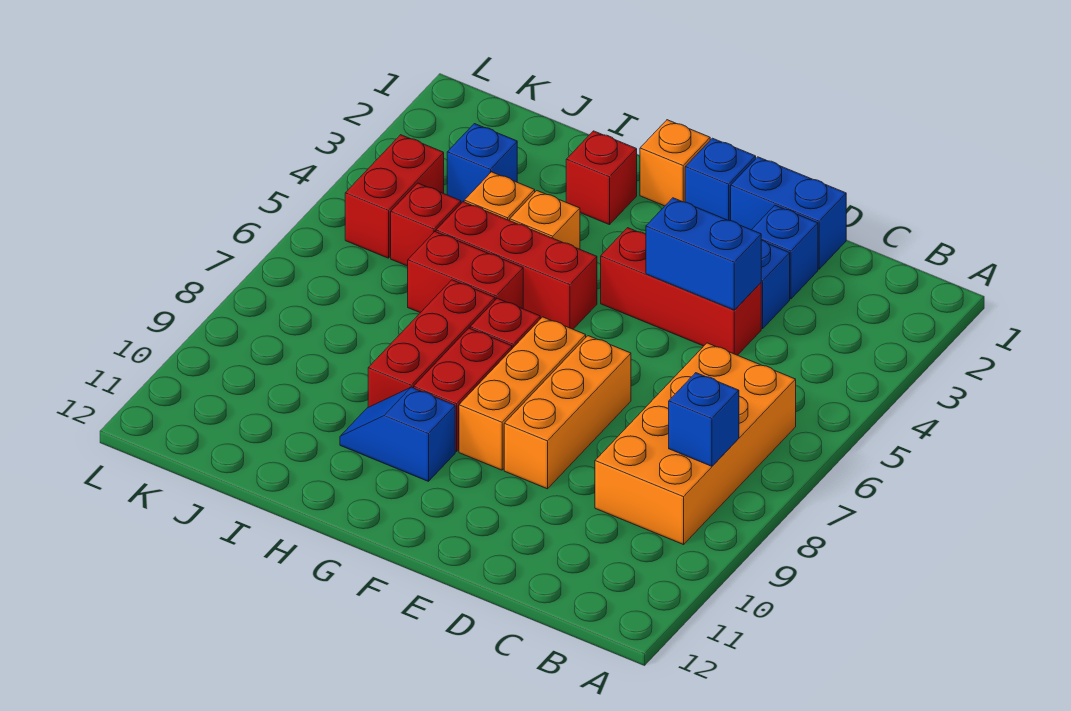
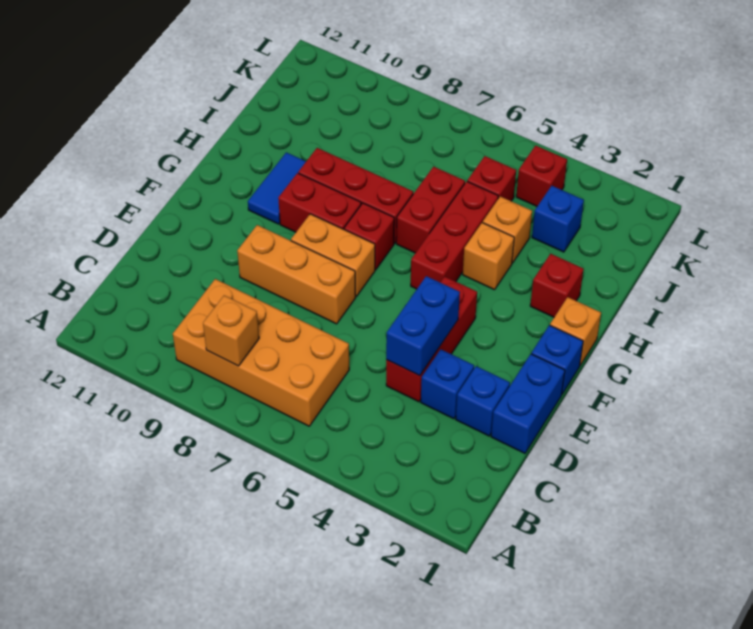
blue 1x1 brick [669,373,739,466] -> orange 1x1 brick [203,295,259,366]
orange 1x3 brick [459,317,586,470] -> orange 1x2 brick [291,214,375,296]
blue 1x2 slope [340,387,455,481] -> blue 1x2 tile [248,152,306,224]
red 1x2 brick [345,135,444,258] -> red 1x1 brick [516,146,567,206]

